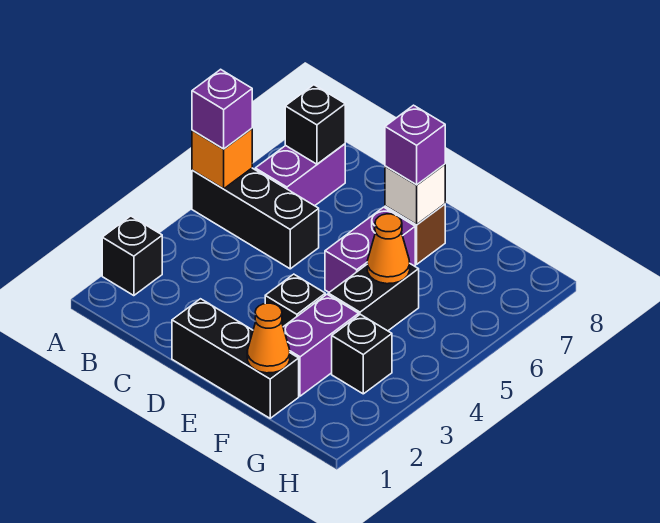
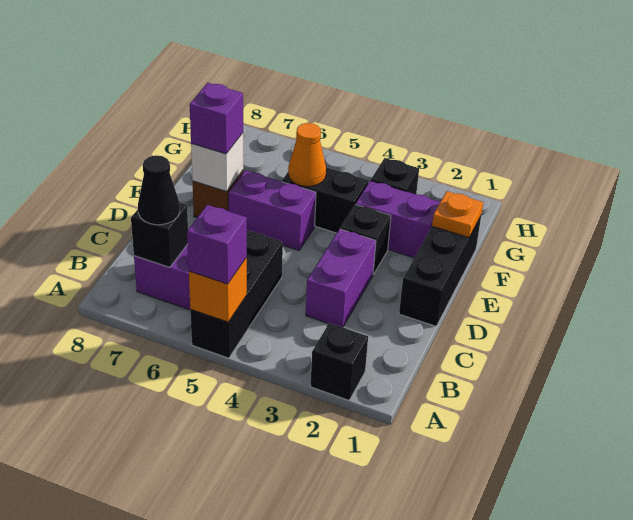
none -> black 1x1 cone [138,155,180,225]
none -> purple 1x2 brick [306,229,376,328]
orange 1x1 cone [247,303,290,373] -> orange 1x1 plate [432,191,483,238]

